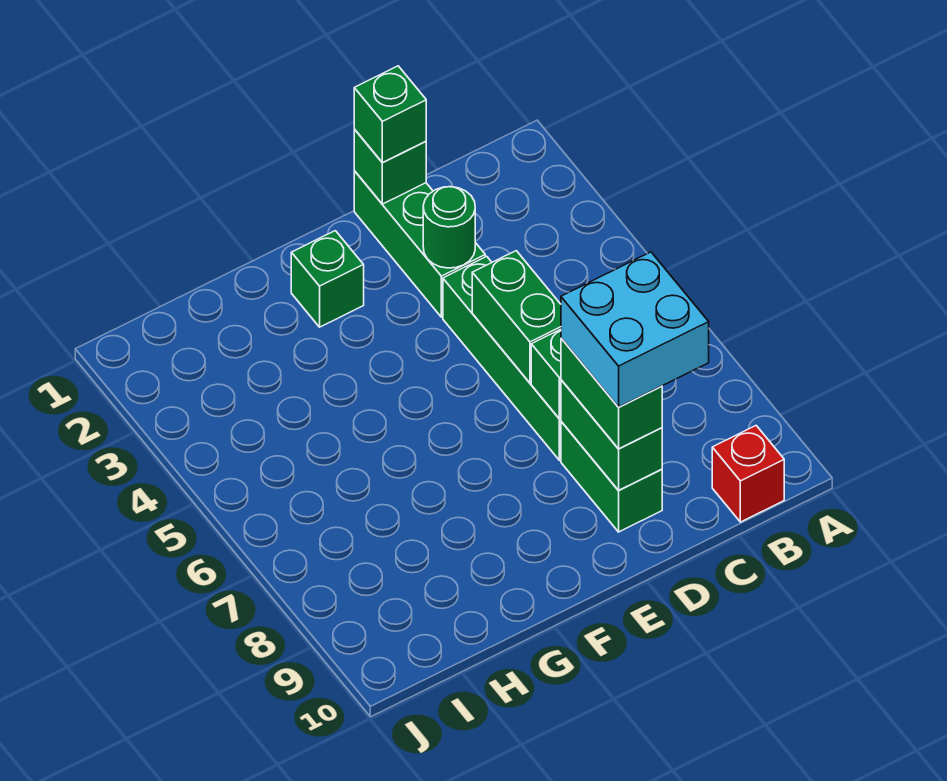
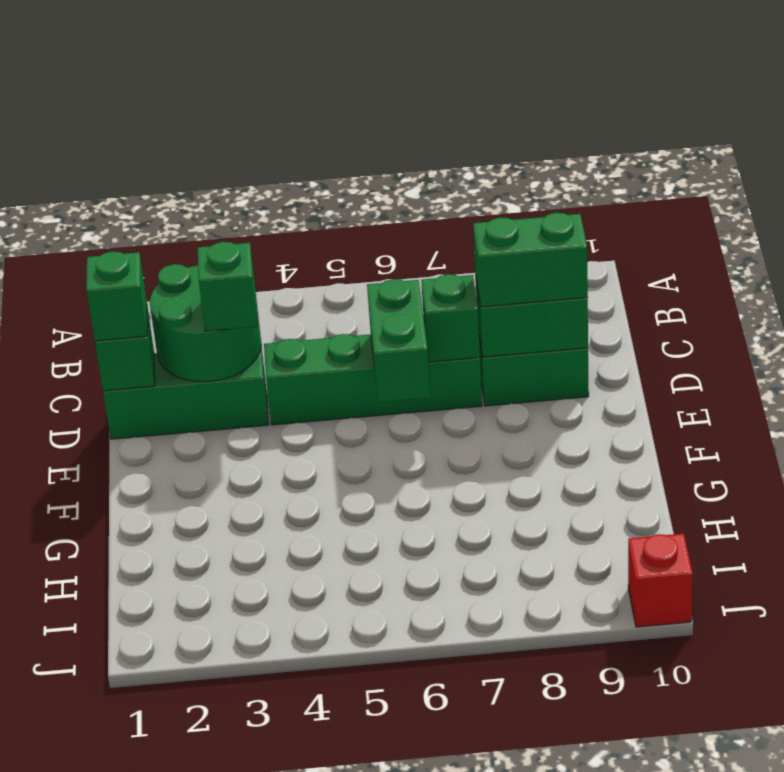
red 1x1 brick [712,426,784,522] -> red 1x1 brick moved to [628,534,693,627]
cyan 2x2 brick [561,252,709,407] -> none
green 1x1 round brick [423,187,475,268] -> green 2x2 round brick [150,264,261,382]
green 1x2 brick [472,251,561,383] -> green 1x2 brick turned to [367,279,430,403]
green 1x1 brick [291,231,364,327] -> green 1x1 brick moved to [198,242,258,331]

